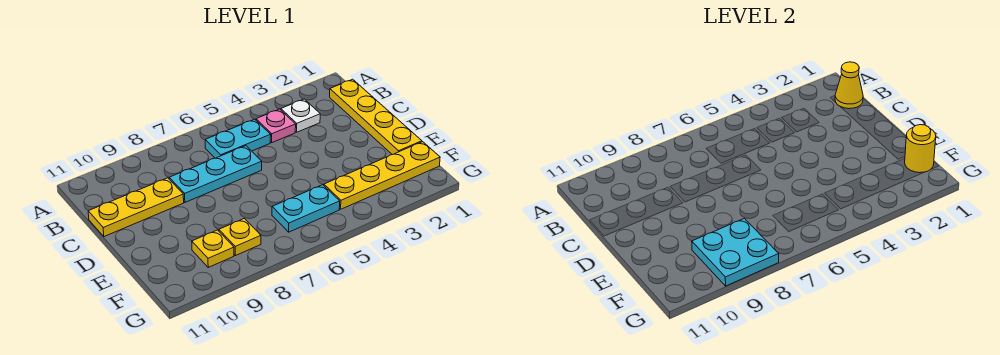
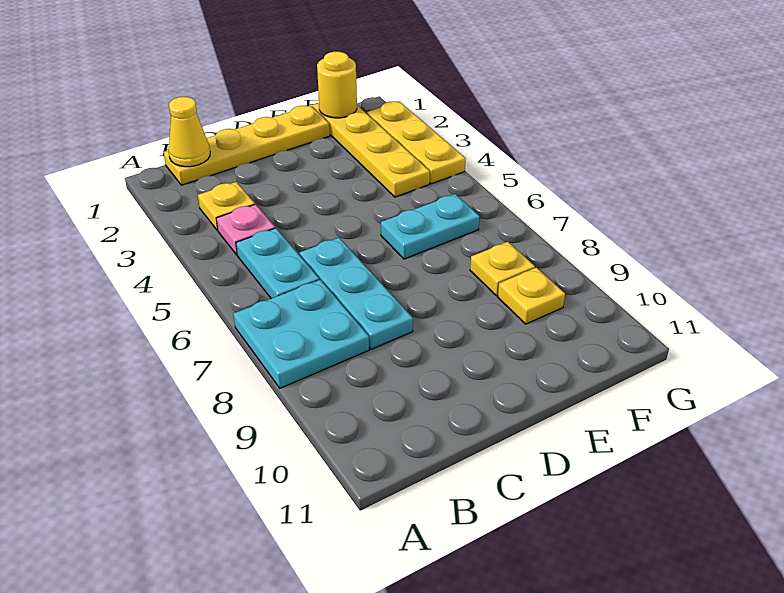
white 1x1 plate [281,99,320,132] -> yellow 1x1 plate [198,182,255,231]
yellow 1x3 plate [88,178,184,236] -> yellow 1x3 plate moved to [367,101,466,184]
cyan 1x2 plate [272,185,340,232] -> cyan 1x2 plate turned to [381,194,480,259]
cyan 2x2 plate [692,218,779,286] -> cyan 2x2 plate moved to [234,280,369,388]

